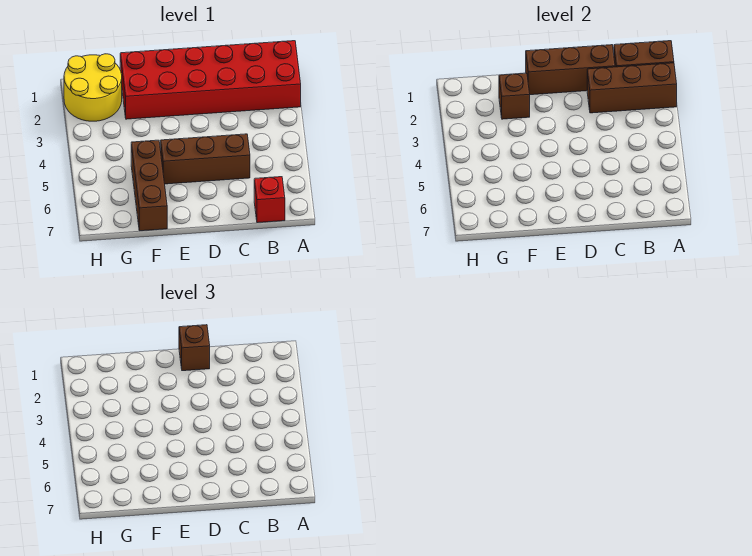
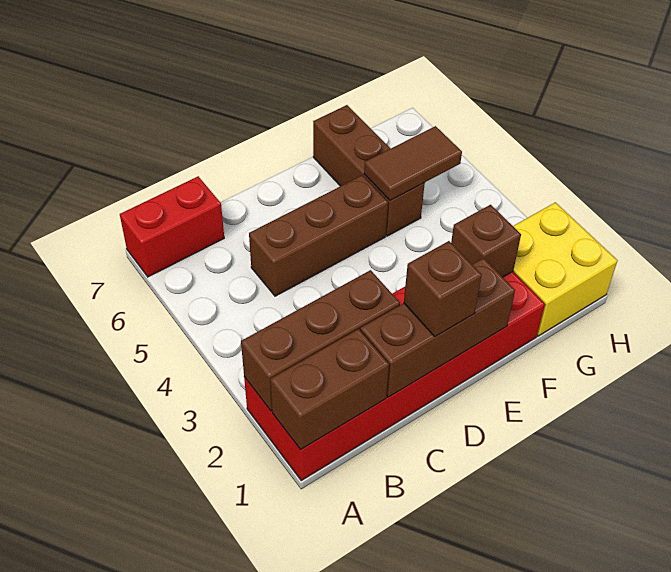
red 1x1 brick [254,177,285,223] -> red 1x2 brick [120,176,224,277]
none -> brown 1x2 tile [364,126,462,200]
yellow 2x2 round brick [64,54,122,121] -> yellow 2x2 brick [513,202,617,336]

